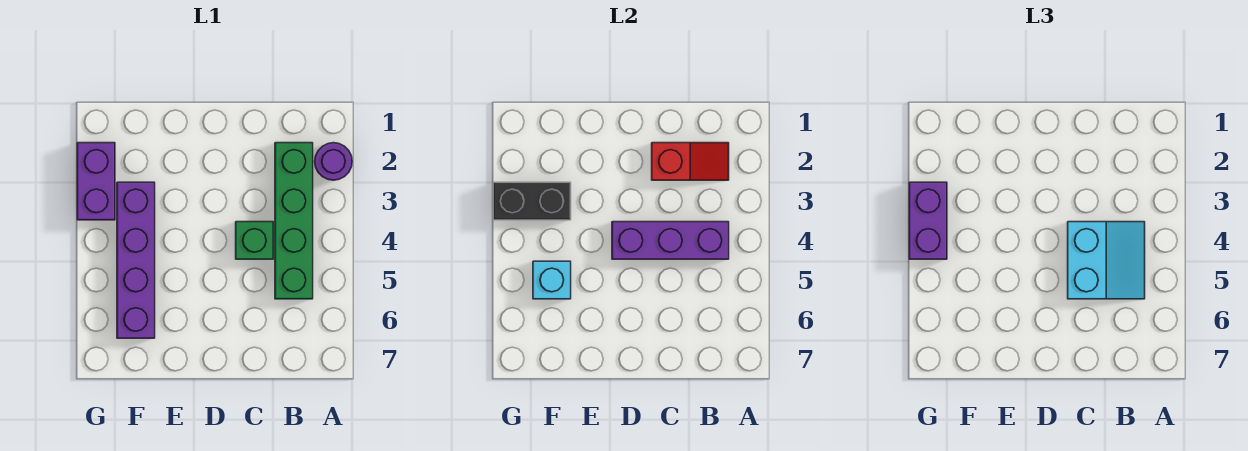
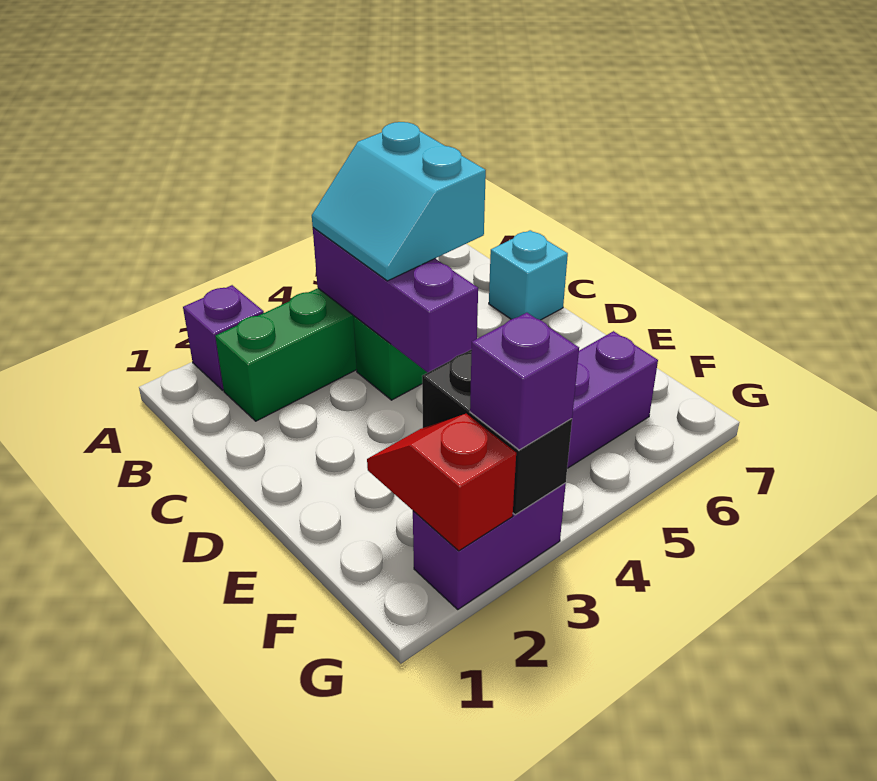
purple 1x1 round brick [315,143,352,180] -> purple 1x1 brick [183,285,264,390]
red 1x2 slope [652,143,729,180] -> red 1x2 slope moved to [367,414,516,551]
cyan 2x2 slope [1068,222,1145,299] -> cyan 2x2 slope turned to [312,122,486,281]
cyan 1x1 brick [533,261,571,299] -> cyan 1x1 brick moved to [489,230,568,320]
purple 1x2 brick [909,182,947,259] -> purple 1x1 brick [470,313,579,450]

